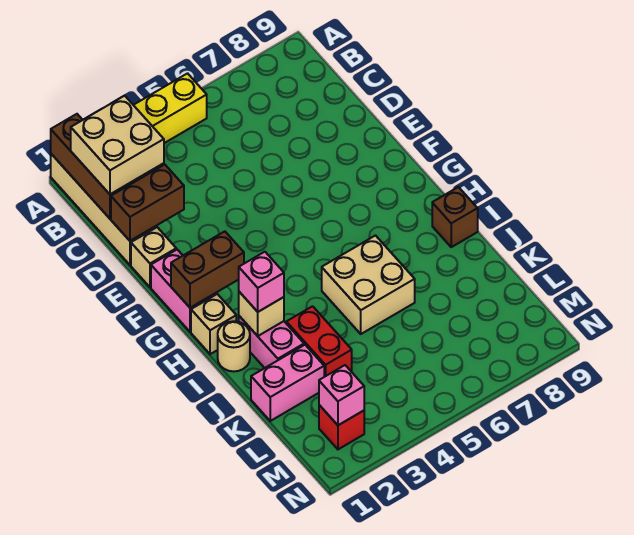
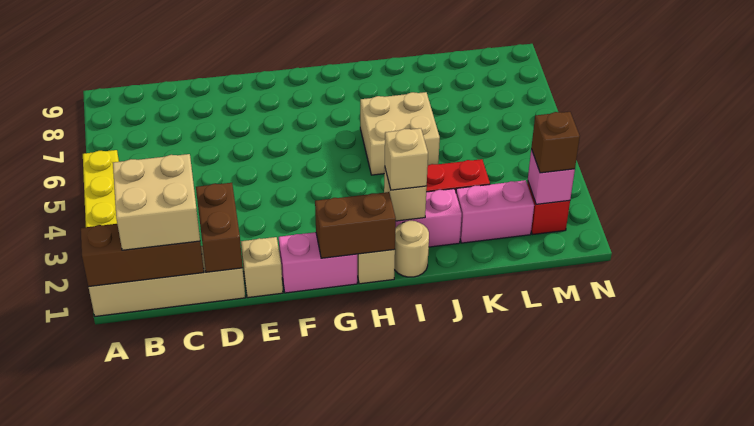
brown 1x2 brick [171,231,244,308] -> brown 1x2 brick turned to [315,192,396,258]
pink 1x1 brick [239,252,284,312] -> tan 1x1 brick [385,128,428,190]
brown 1x1 brick [432,187,478,247] -> brown 1x1 brick moved to [531,112,580,173]
pink 1x2 brick [251,345,324,421] -> pink 1x2 brick turned to [456,180,534,243]

